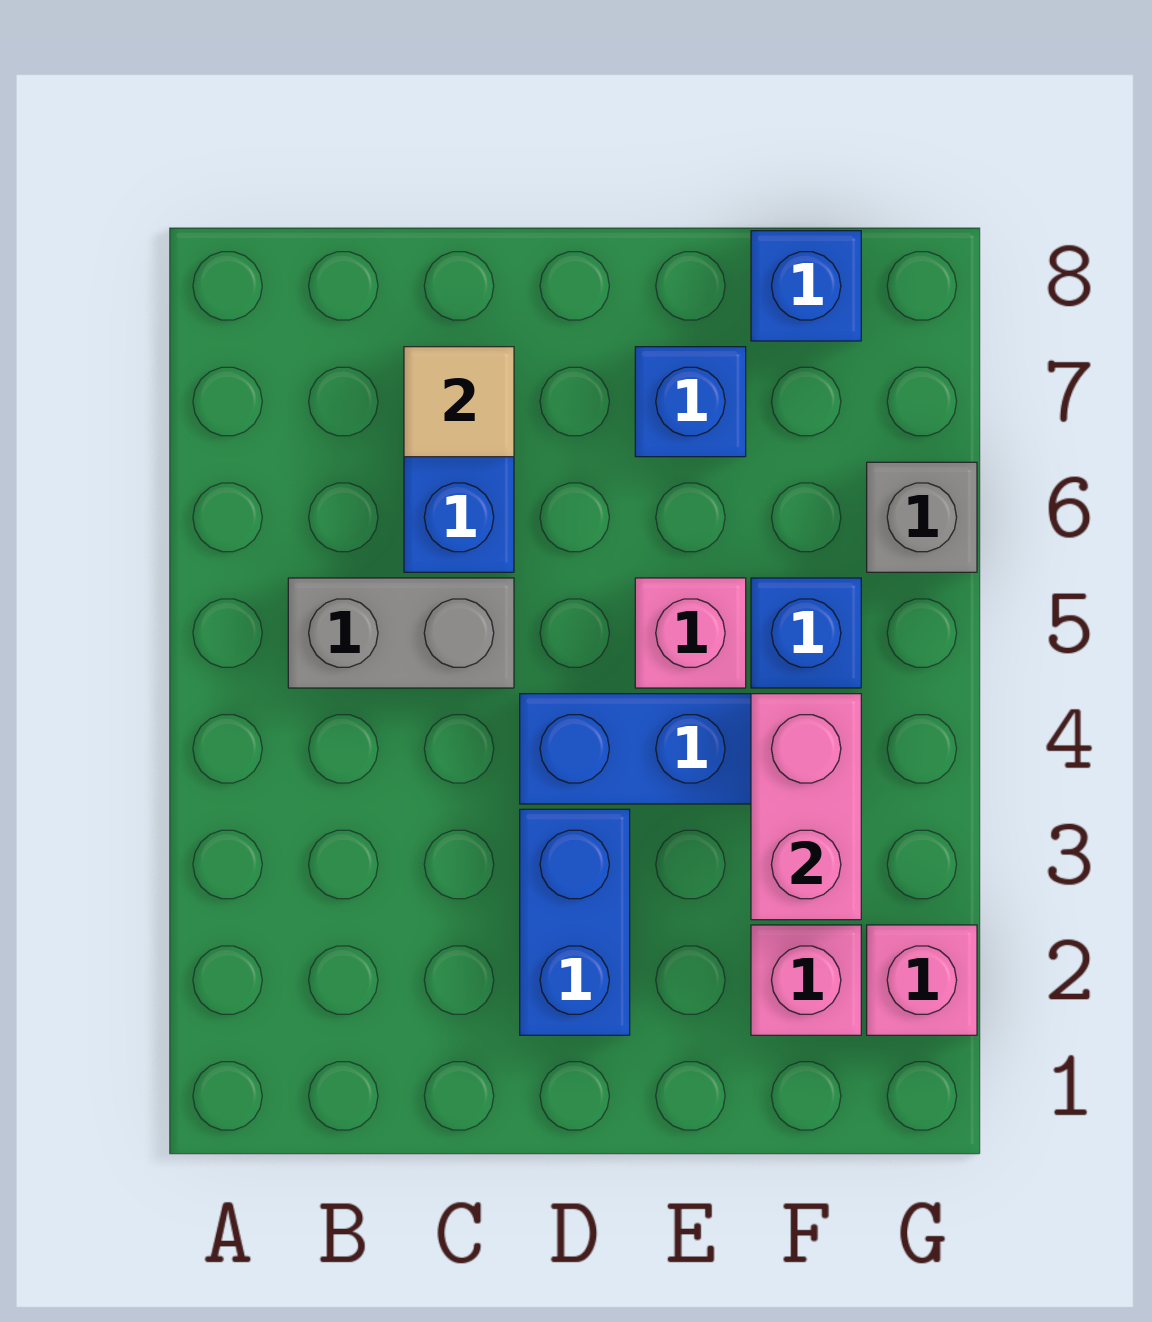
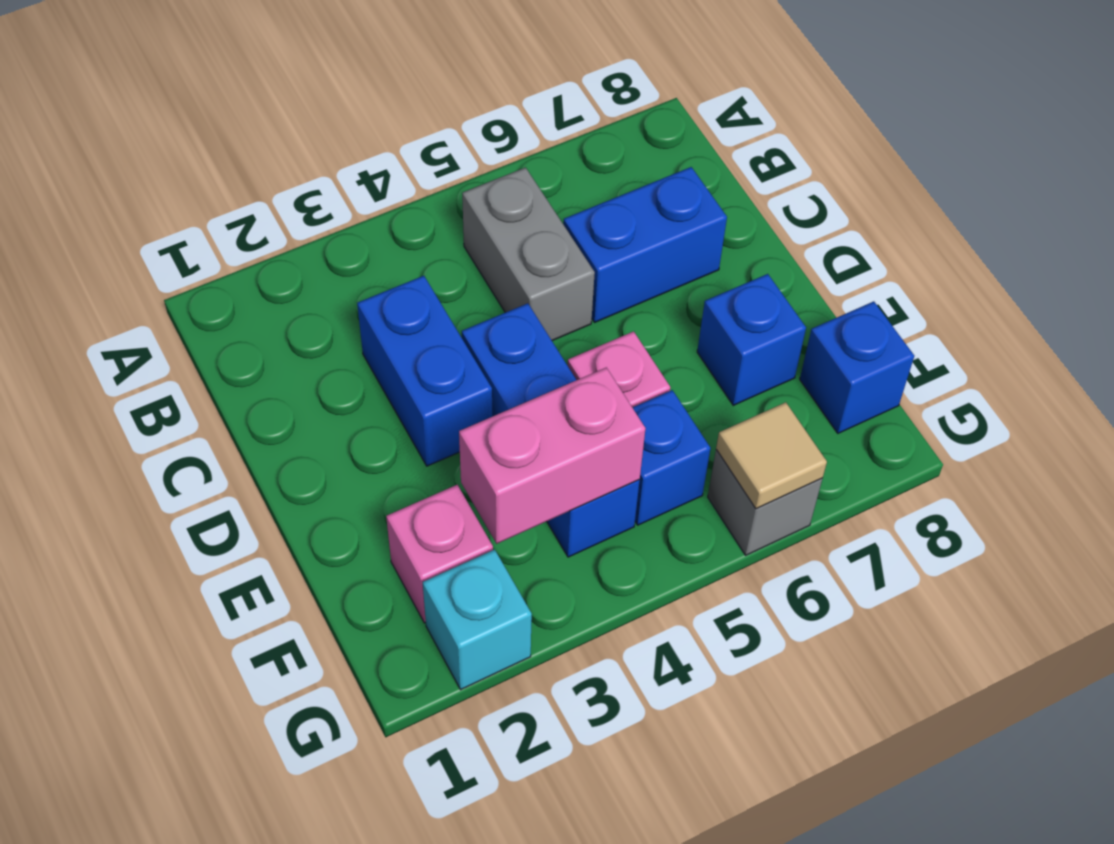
tan 1x1 tile [404,347,514,457] -> tan 1x1 tile moved to [716,402,827,509]
blue 1x2 brick [520,809,630,1035] -> blue 1x2 brick turned to [357,276,492,466]
pink 1x1 brick [867,925,977,1035] -> cyan 1x1 brick [423,549,532,690]

